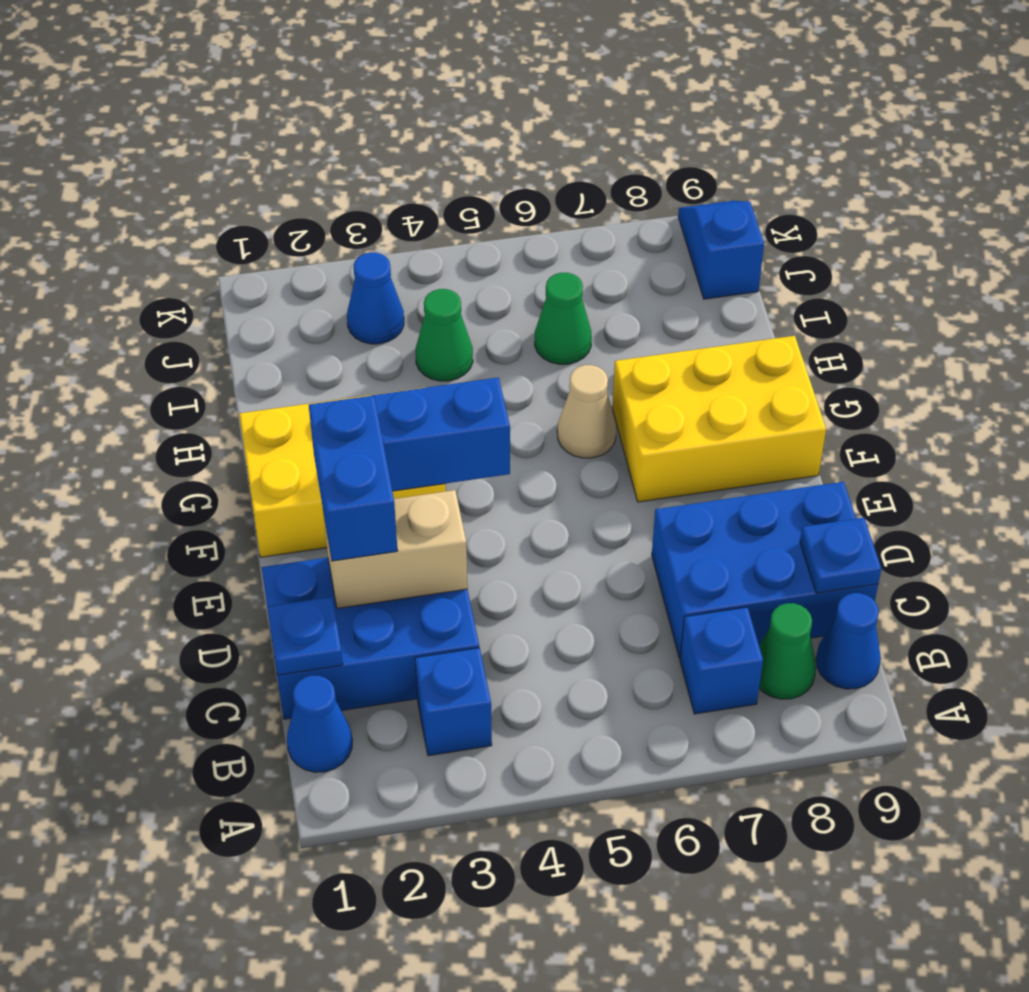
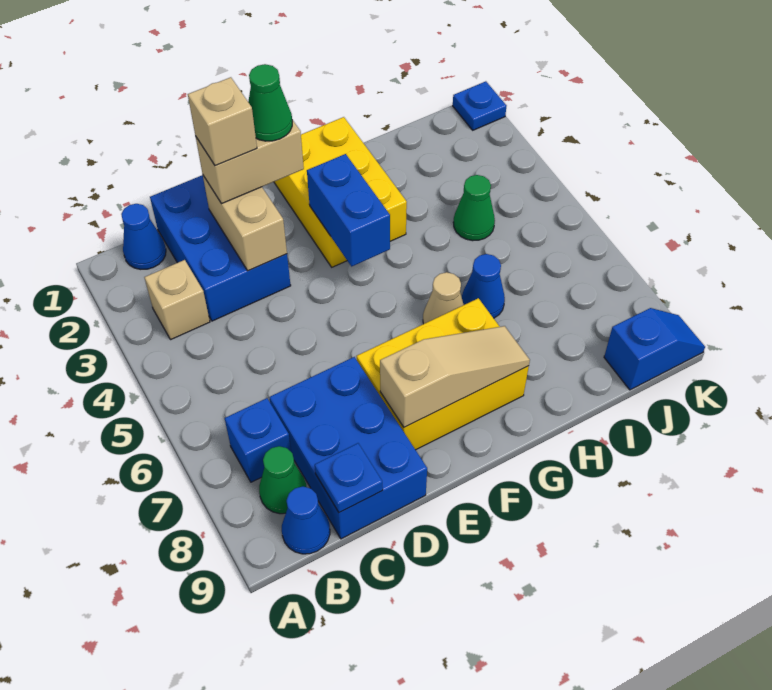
blue 1x1 brick [415,648,492,756] -> tan 1x1 brick [144,260,210,340]
blue 1x1 plate [267,597,343,675] -> blue 1x1 plate moved to [453,81,506,130]
blue 1x2 brick [309,395,398,561] -> tan 1x2 brick [196,120,304,204]
none -> tan 1x1 brick [188,77,257,166]
none -> tan 1x3 slope [380,326,530,427]
yellow 2x3 brick [612,336,826,502] -> yellow 2x3 brick turned to [357,298,529,450]
green 1x1 cone [535,273,592,364] -> green 1x1 cone moved to [248,64,292,141]
blue 1x1 cone [347,252,404,344] -> blue 1x1 cone moved to [462,254,505,318]

